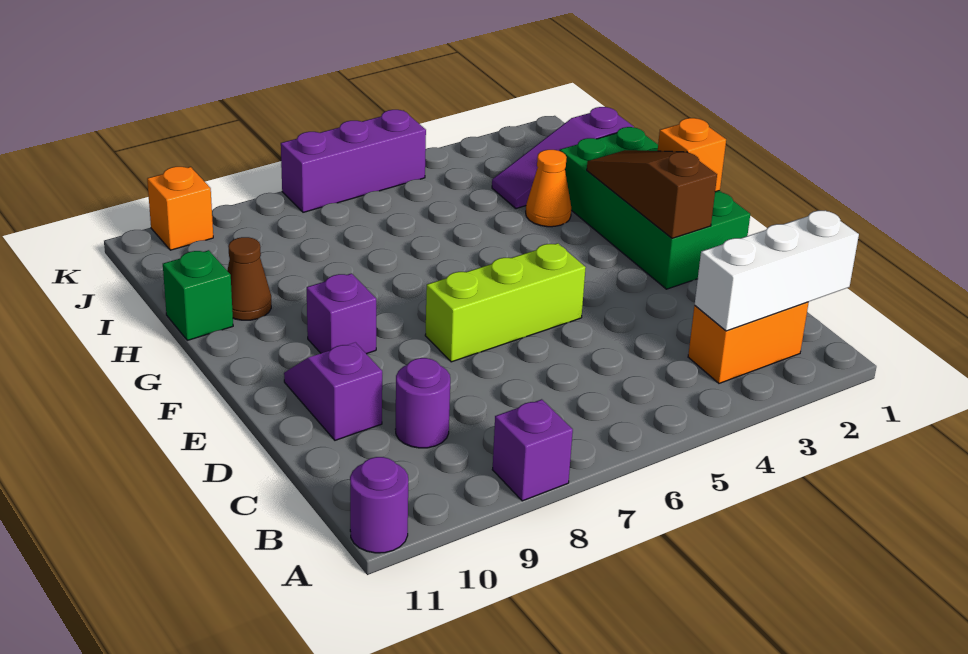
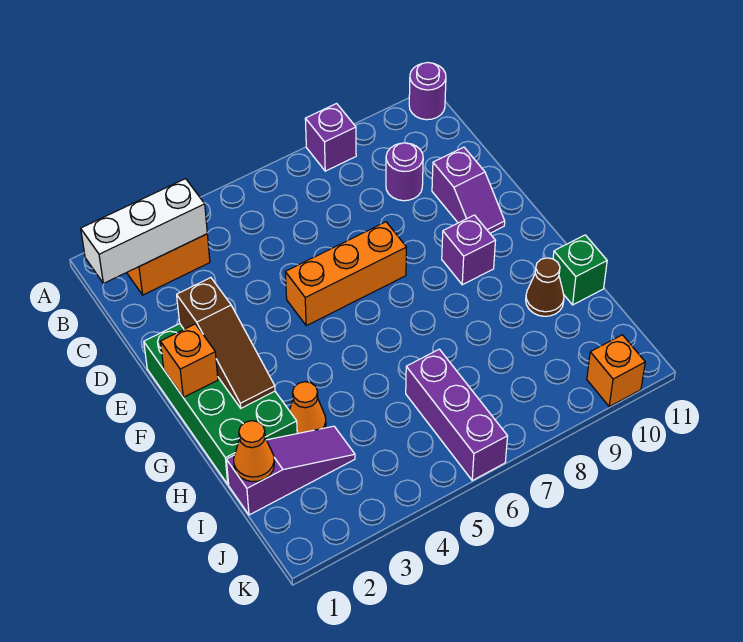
lime 1x3 brick [425,243,586,362] -> orange 1x3 brick [285,222,407,326]
none -> orange 1x1 cone [234,421,274,482]
purple 1x3 brick [281,110,426,212] -> purple 1x3 brick turned to [406,349,508,480]

